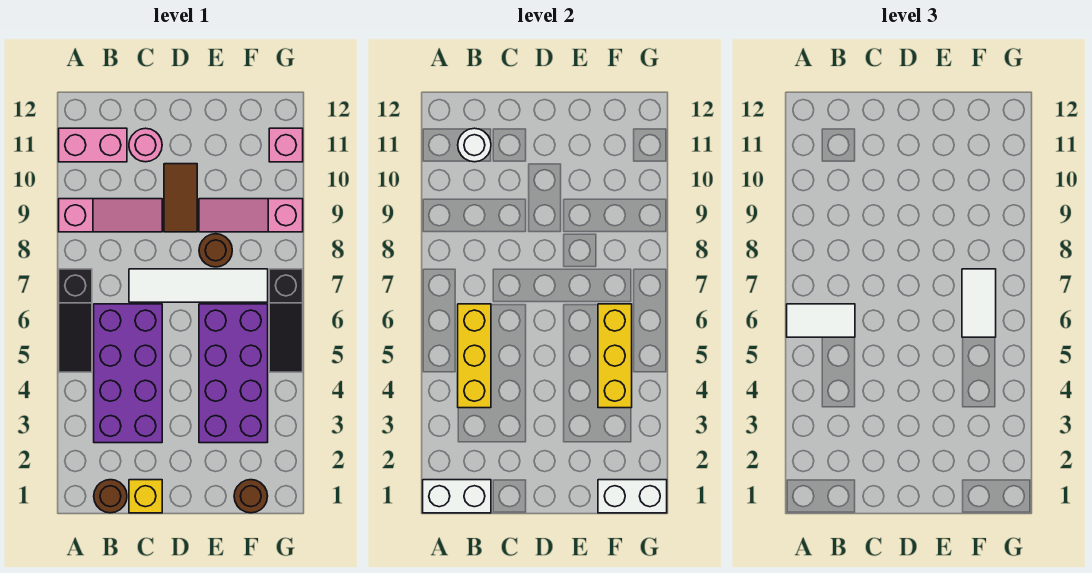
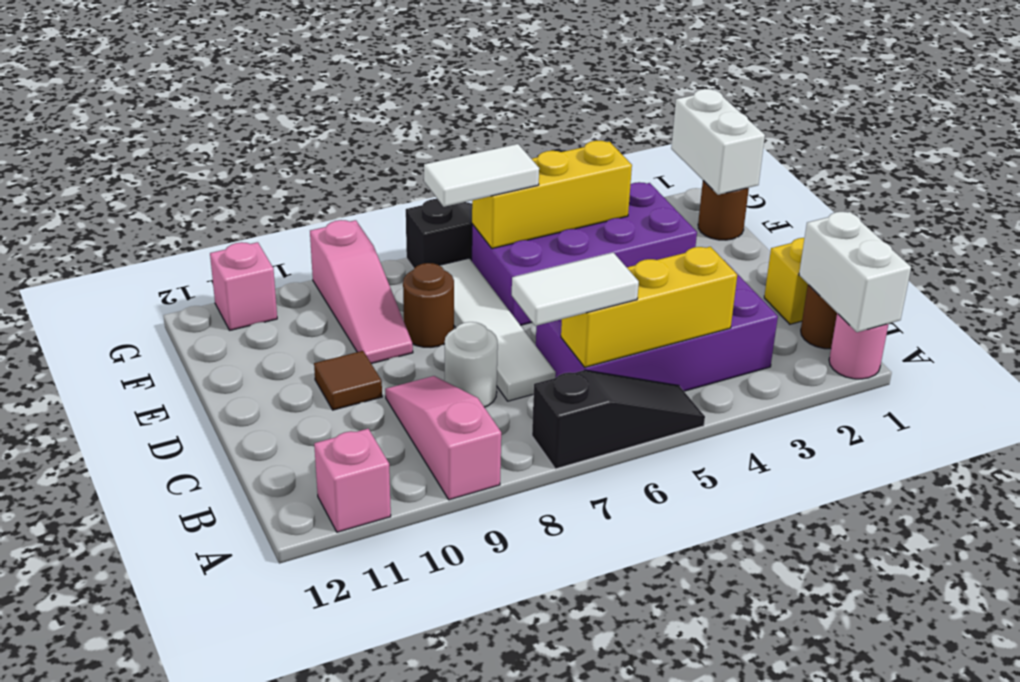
white 1x2 tile [787,304,855,337] -> white 1x2 tile turned to [512,252,639,326]
pink 1x2 brick [59,128,127,162] -> pink 1x1 brick [314,429,391,532]
white 1x1 round brick [458,128,491,162] -> white 1x1 round brick moved to [445,322,498,407]
pink 1x1 round brick [129,128,162,162] -> pink 1x1 round brick moved to [829,313,889,379]
brown 1x2 tile [164,164,197,232] -> brown 1x1 tile [314,351,382,410]

